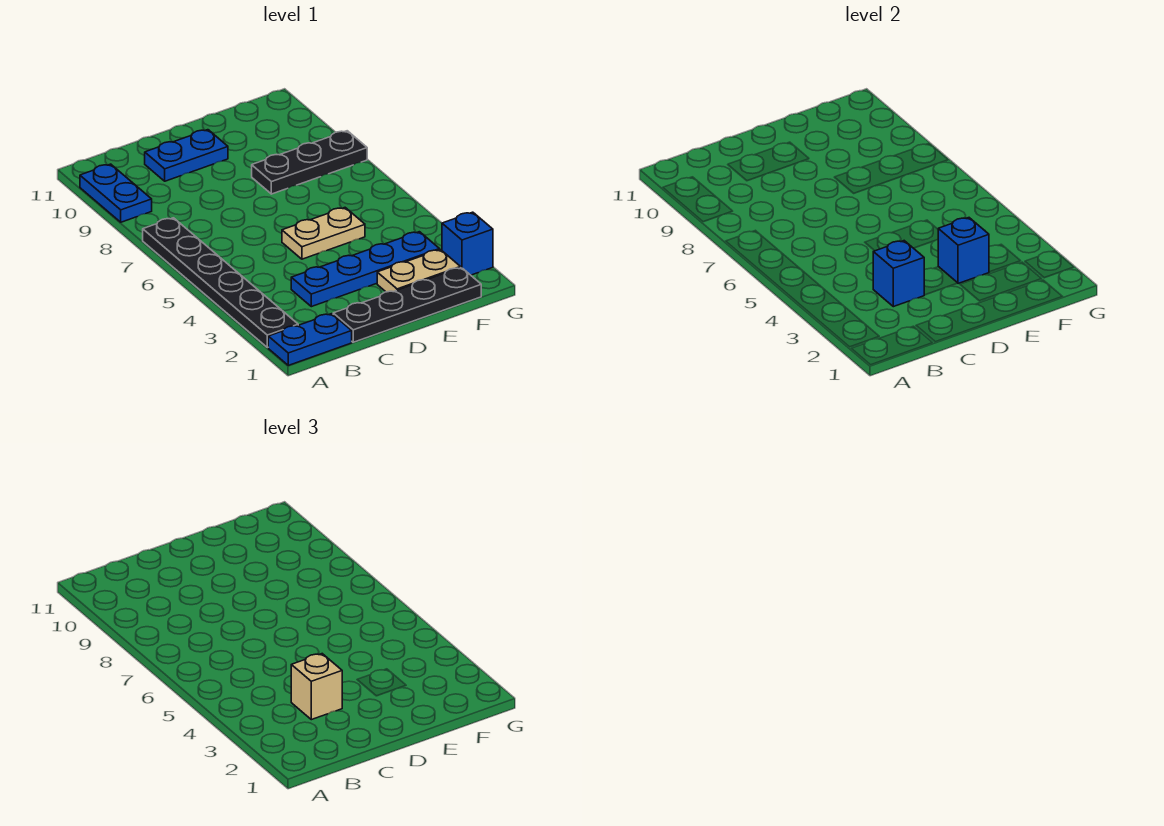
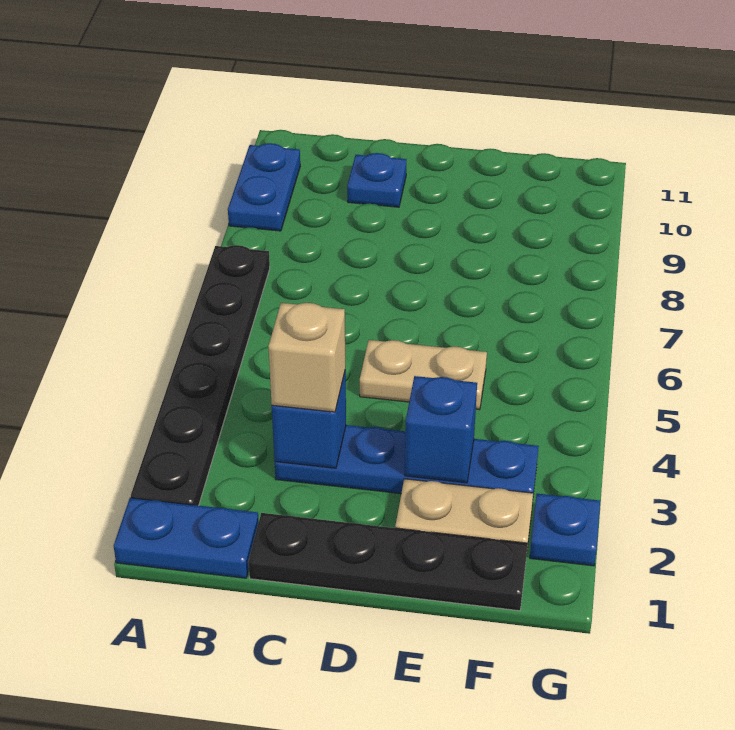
blue 1x2 plate [145,130,228,181] -> blue 1x1 plate [347,153,406,207]
black 1x3 plate [252,131,367,194] -> none
blue 1x1 brick [442,212,493,275] -> blue 1x1 plate [530,494,600,566]

